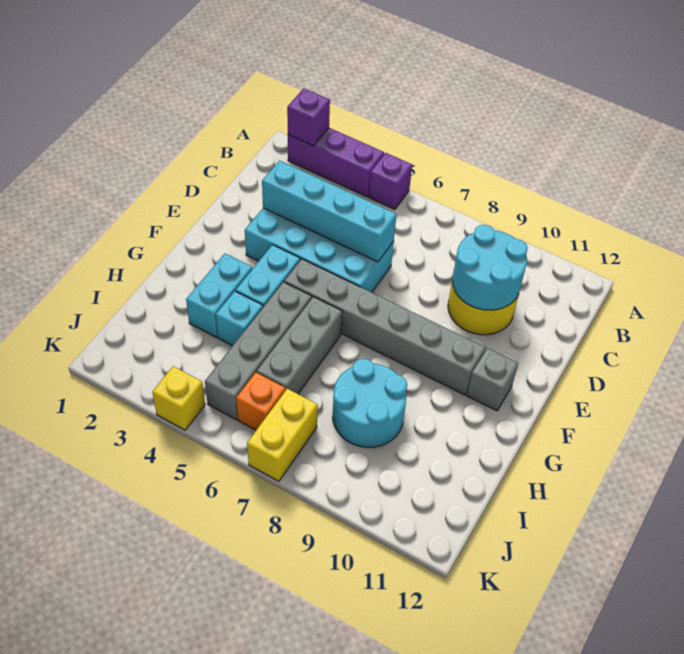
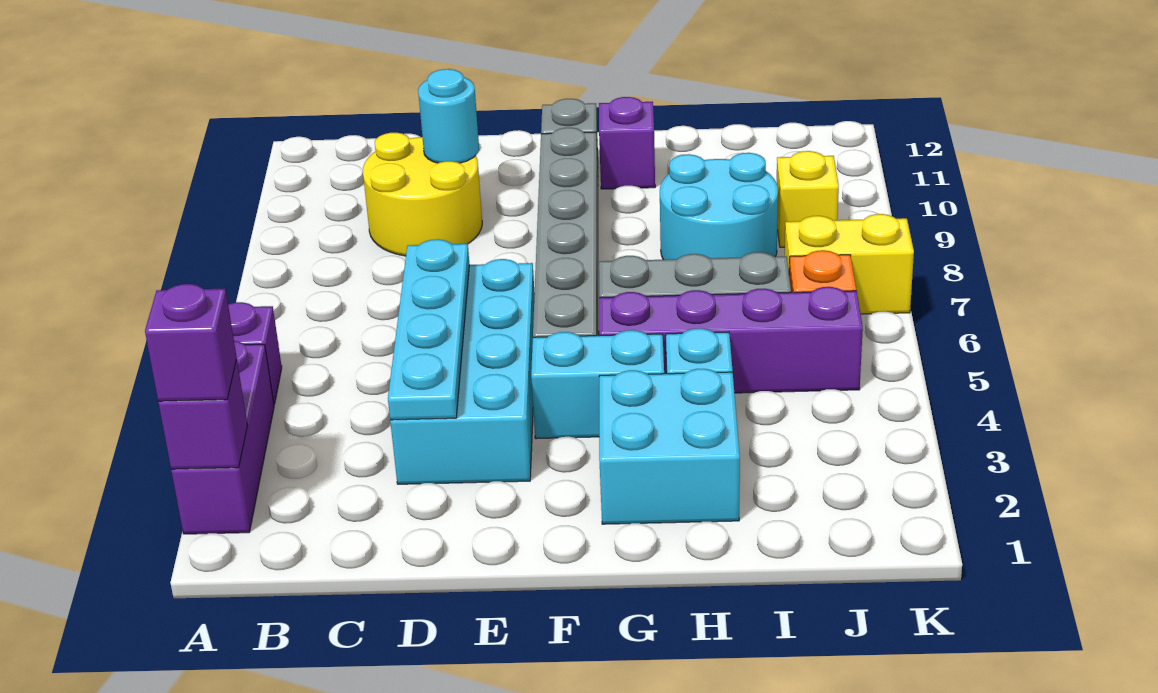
none -> purple 1x1 brick [145,284,237,401]
cyan 2x2 round brick [452,225,528,310] -> cyan 1x1 round brick [418,69,479,163]
cyan 1x4 brick [262,161,397,262] -> cyan 1x4 plate [388,239,469,420]
cyan 1x2 brick [186,254,252,337] -> cyan 2x2 brick [599,369,740,524]
grey 1x4 brick [205,282,312,420] -> purple 1x4 brick [599,287,863,393]
none -> purple 1x1 brick [599,97,655,189]
yellow 1x1 brick [152,366,205,430] -> yellow 1x1 brick moved to [777,151,839,247]

